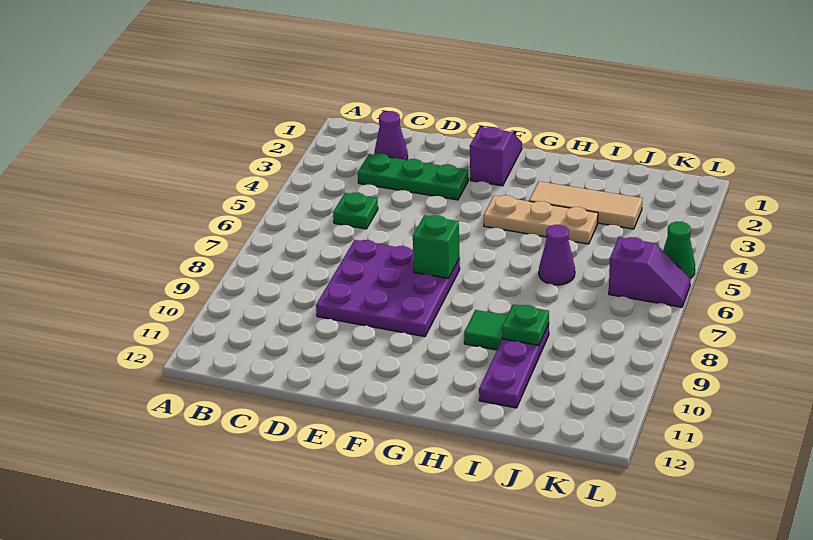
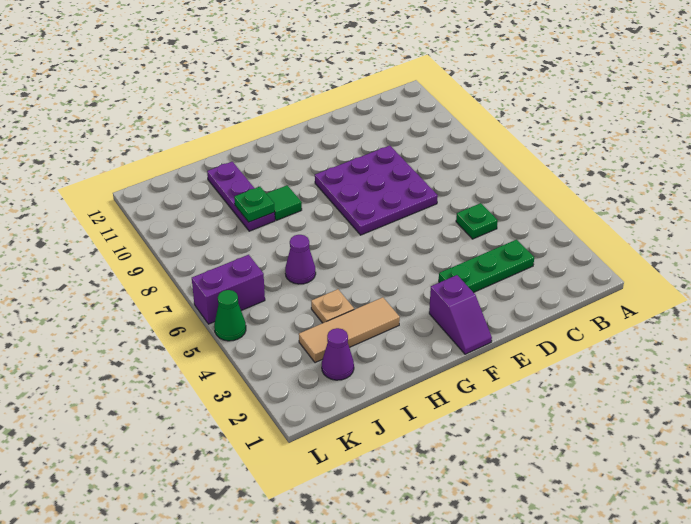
purple 1x1 cone [374,111,408,160] -> purple 1x1 cone moved to [322,328,354,380]
green 1x1 brick [413,215,460,278] -> none
tan 1x3 plate [484,195,598,244] -> tan 1x1 plate [311,289,354,323]
purple 1x2 slope [609,237,691,307] -> purple 1x2 brick [192,255,265,324]

